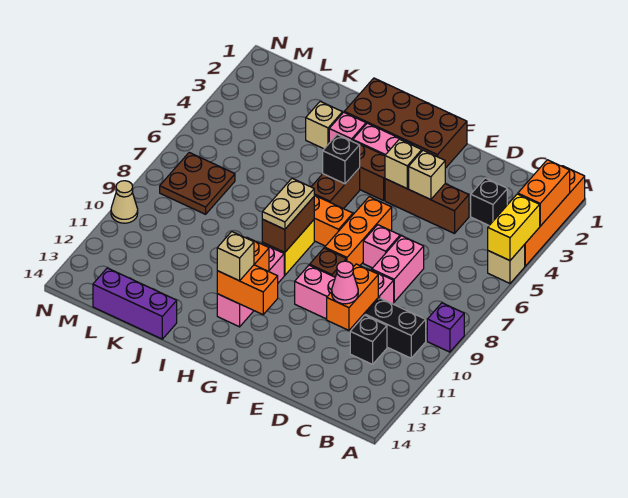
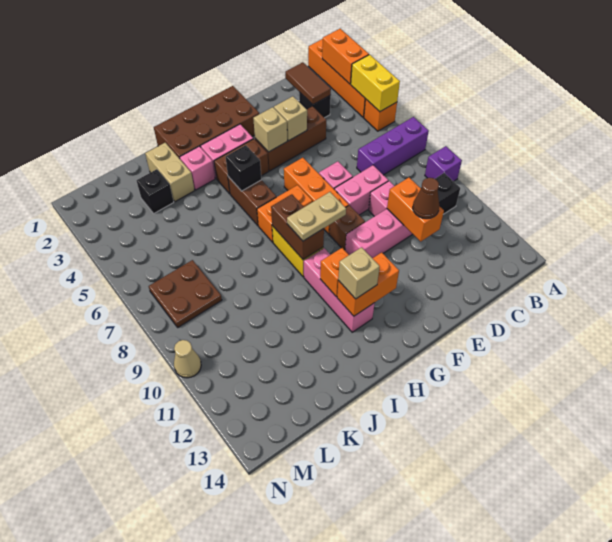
tan 1x1 brick [488,245,525,283] -> orange 1x1 brick [364,99,397,131]
none -> brown 1x2 tile [285,62,331,105]
black 1x1 brick [350,315,387,364] -> black 1x1 brick moved to [136,169,174,213]
pink 1x2 brick [372,236,424,302] -> pink 1x2 brick turned to [334,165,388,215]
pink 1x1 cone [332,261,358,304] -> brown 1x1 cone [413,178,439,219]
tan 1x2 plate [262,178,315,229] -> tan 1x2 plate turned to [287,192,346,241]
tan 1x1 brick [306,101,342,149] -> tan 1x2 brick [145,143,195,202]
purple 1x3 brick [93,268,177,339] -> purple 1x3 brick moved to [357,117,429,175]

